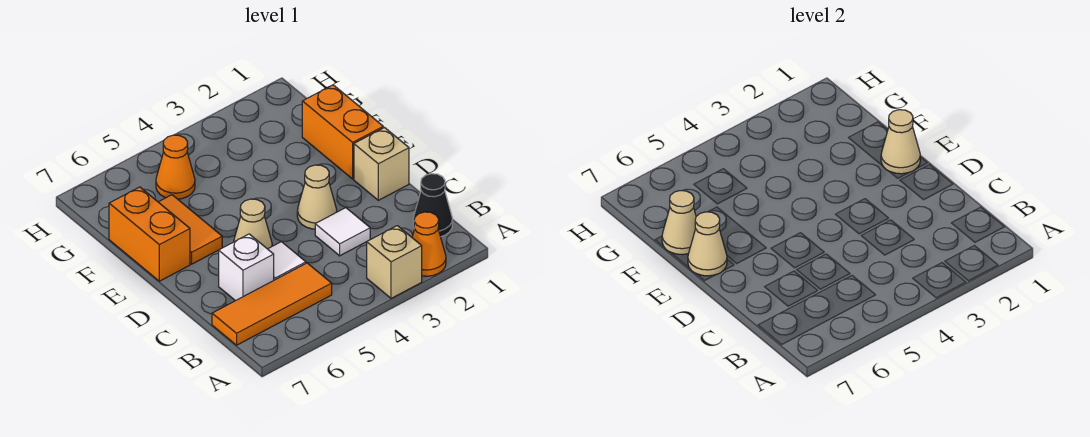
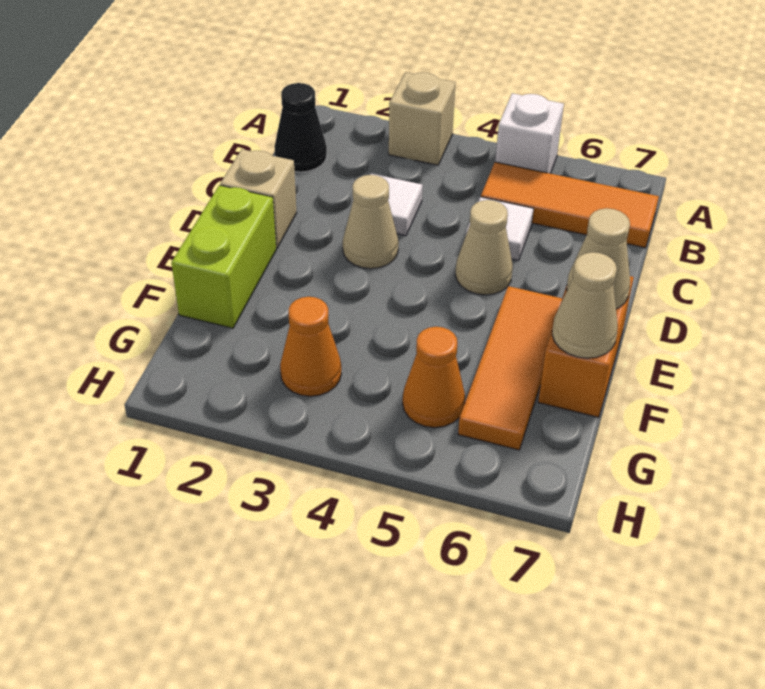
orange 1x1 cone [412,212,446,276] -> orange 1x1 cone moved to [280,297,341,396]
white 1x1 brick [219,234,274,301] -> white 1x1 brick moved to [495,93,564,174]
orange 1x2 brick [302,85,383,179] -> lime 1x2 brick [171,185,276,328]
tan 1x1 cone [881,110,920,174] -> none
orange 1x2 tile [159,195,222,264] -> orange 1x3 tile [458,286,562,450]

